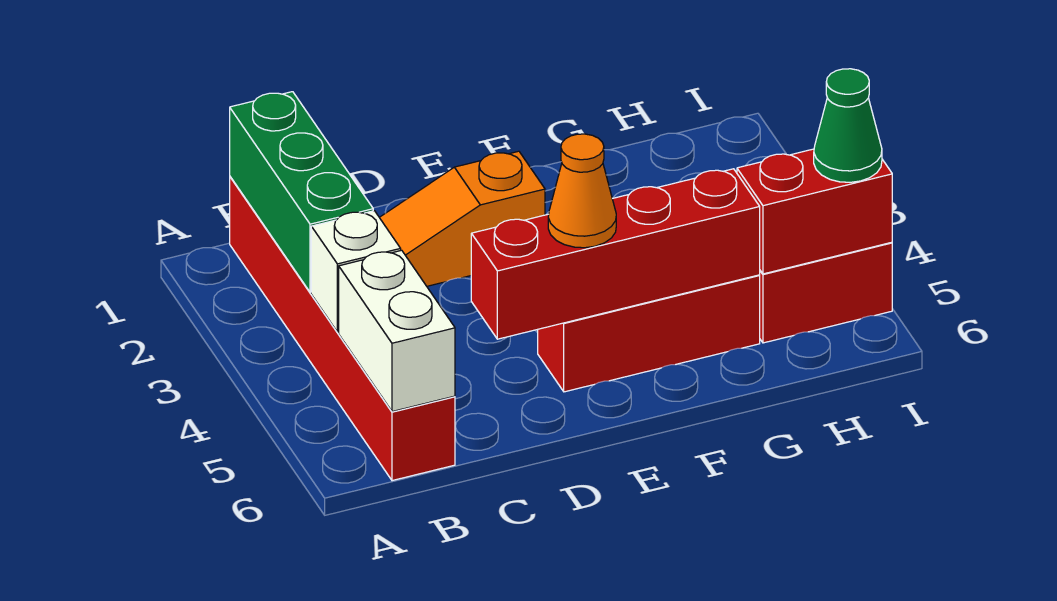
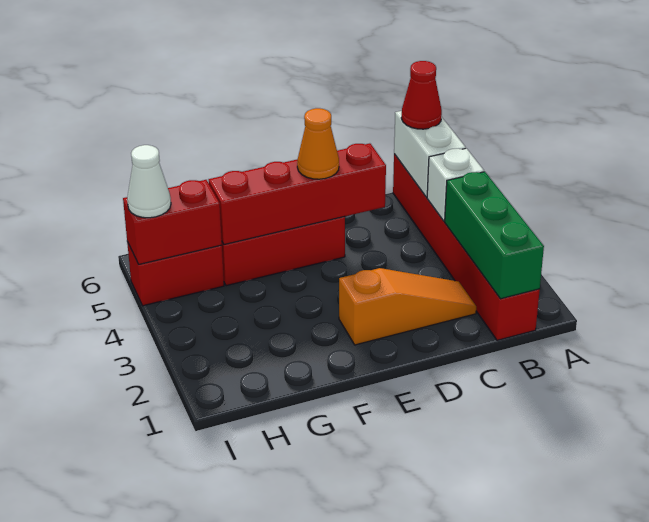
none -> red 1x1 cone [401,61,442,129]
green 1x1 cone [814,69,882,182] -> white 1x1 cone [127,145,171,218]

